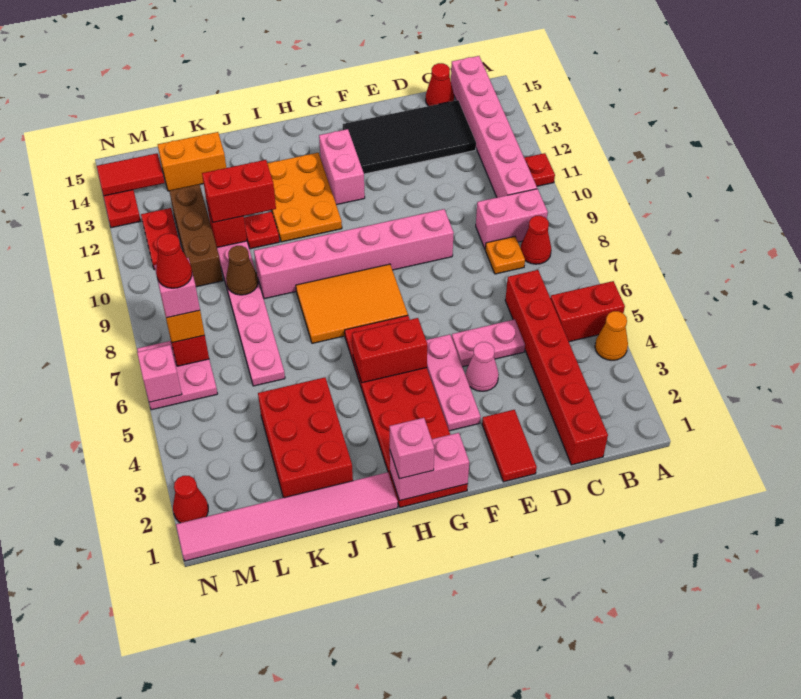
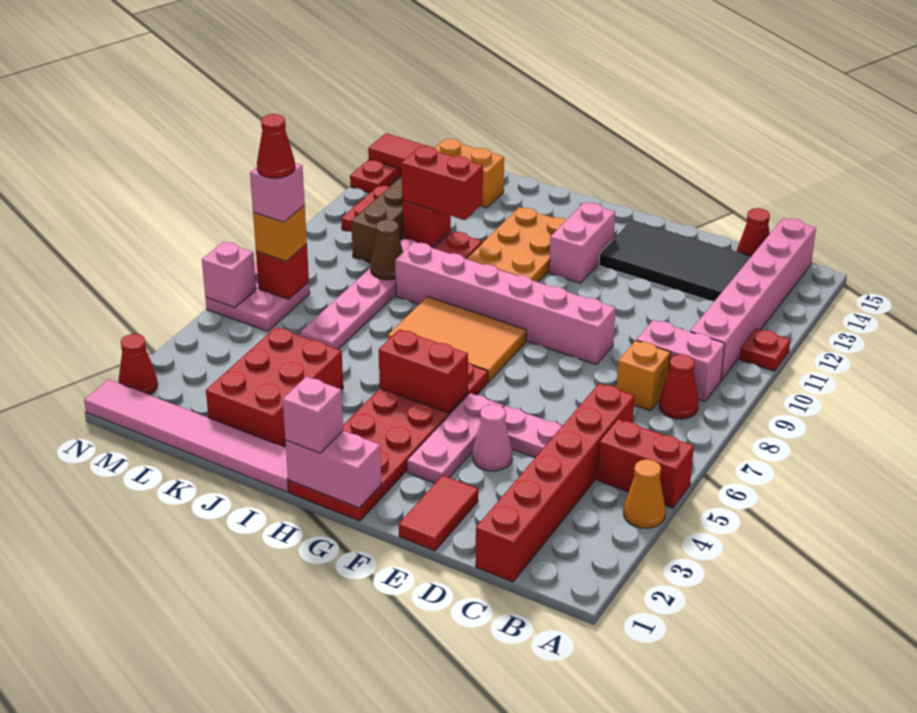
orange 1x1 plate [485,236,525,274] -> orange 1x1 brick [617,340,671,411]

